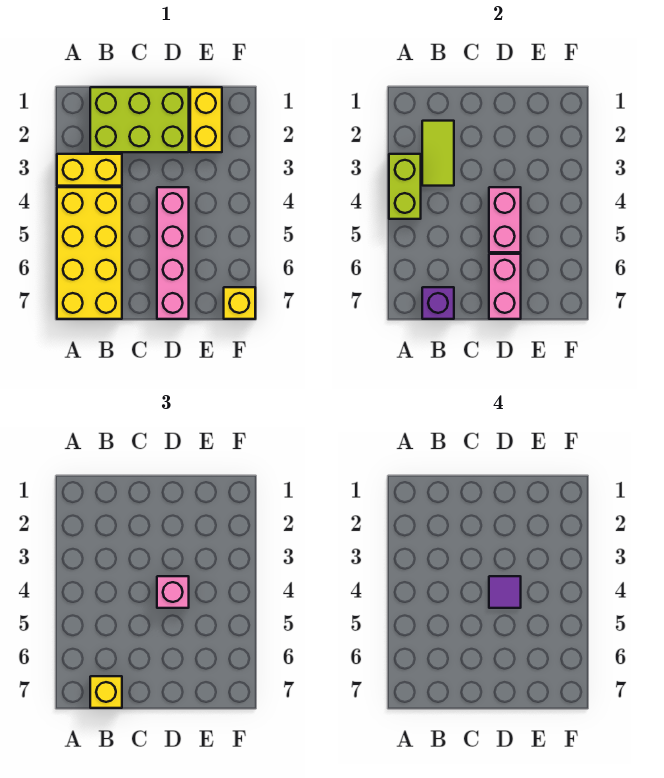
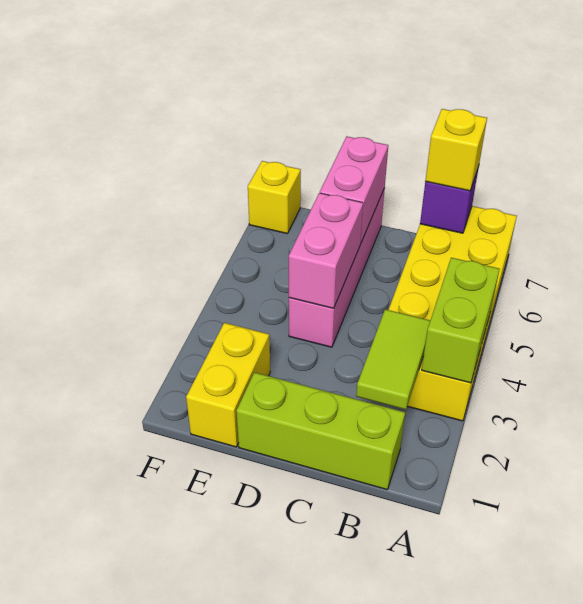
lime 2x3 brick [90,87,189,152] -> lime 1x3 brick [236,372,405,490]
pink 1x1 brick [157,576,189,608] -> none
purple 1x1 tile [489,576,521,608] -> none

